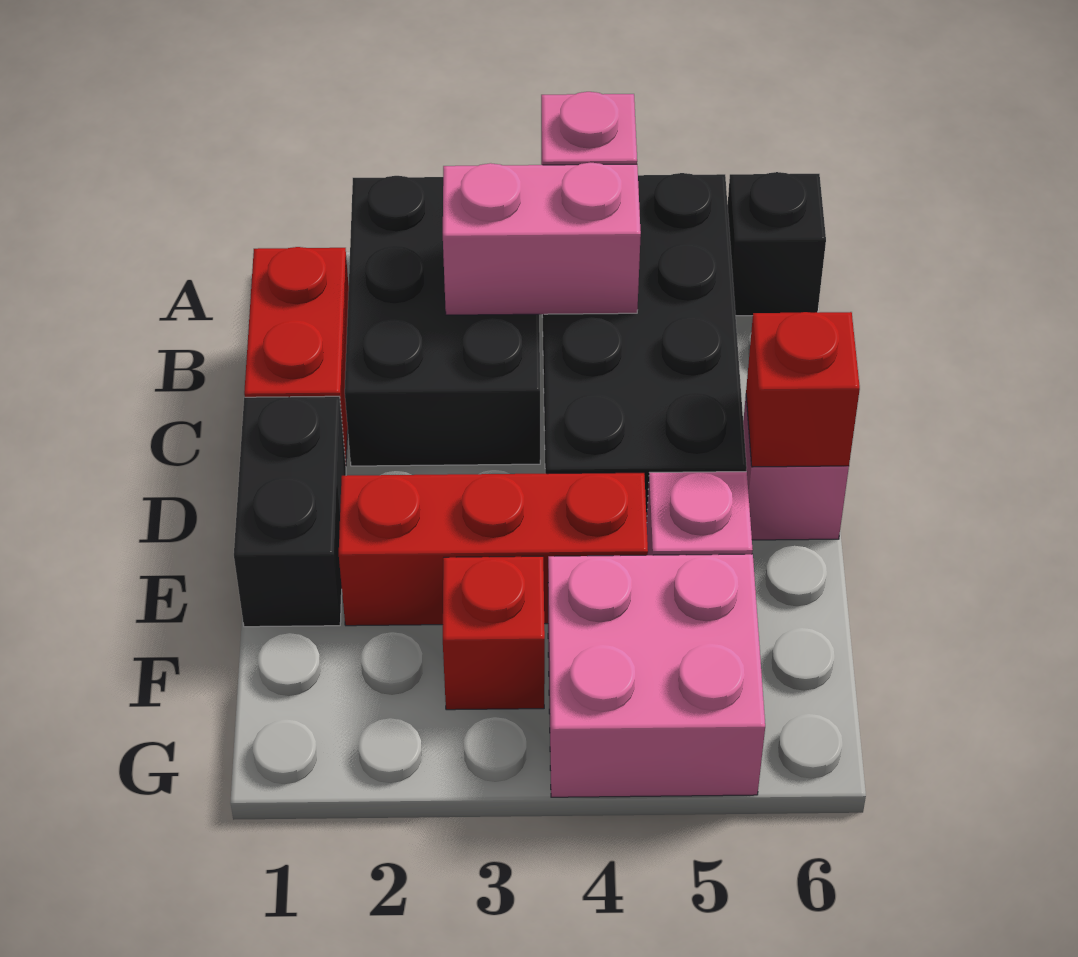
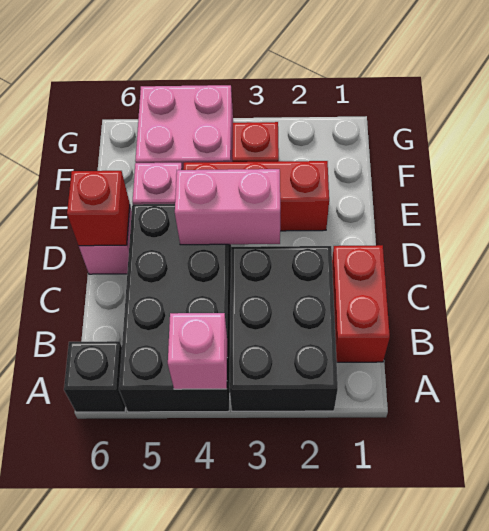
pink 1x2 brick [443,163,641,315] -> pink 1x2 brick moved to [175,169,280,245]
black 1x2 brick [234,396,346,627] -> none

